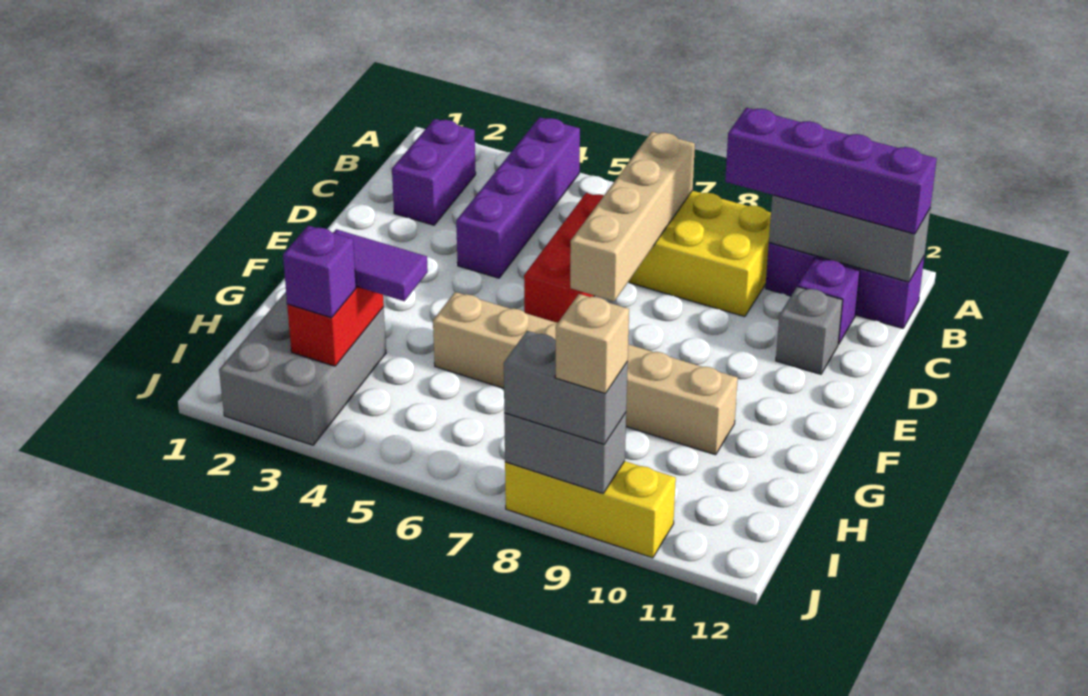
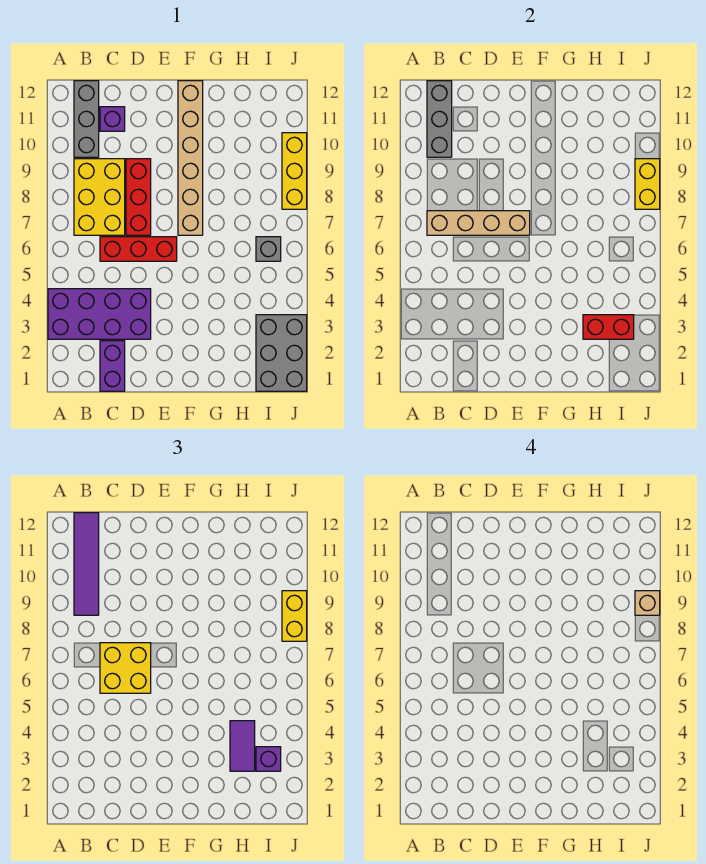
purple 1x4 brick [456,117,580,278] -> purple 2x4 brick [48,289,151,339]
purple 1x2 brick [392,119,476,225] -> purple 1x2 brick turned to [100,341,125,391]
purple 1x4 brick [725,108,937,234] -> purple 1x4 tile [74,513,99,615]
purple 1x3 brick [765,243,924,328] -> grey 1x3 brick [74,81,99,157]
none -> yellow 2x2 brick [100,643,151,693]
none -> red 1x3 brick [126,159,151,235]
grey 1x1 brick [776,287,843,374] -> grey 1x1 brick moved to [256,237,281,261]
tan 1x6 brick [433,292,738,455] -> tan 1x6 brick moved to [178,81,203,235]
grey 2x3 brick [219,292,386,445] -> grey 2x3 brick turned to [256,315,307,391]
grey 1x2 brick [504,413,626,493] -> yellow 1x2 brick [635,159,660,209]
grey 1x2 brick [504,331,628,444] -> yellow 1x2 brick [282,591,307,641]

